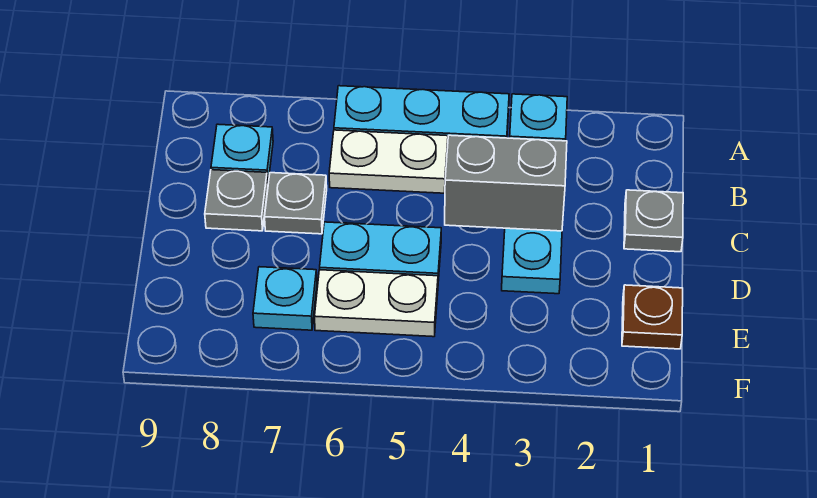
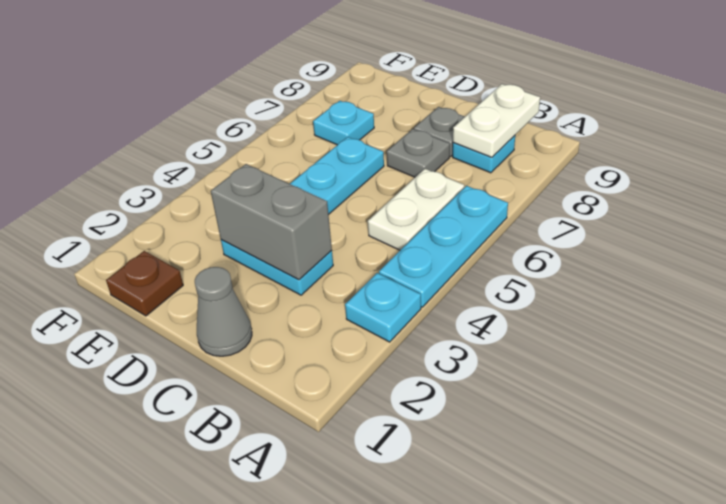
grey 1x1 plate [624,190,683,252] -> grey 1x1 cone [195,267,252,356]
grey 1x2 brick [445,135,567,231] -> grey 1x2 brick turned to [211,164,332,280]
white 1x2 plate [315,270,438,337] -> white 1x2 plate moved to [453,84,540,157]

